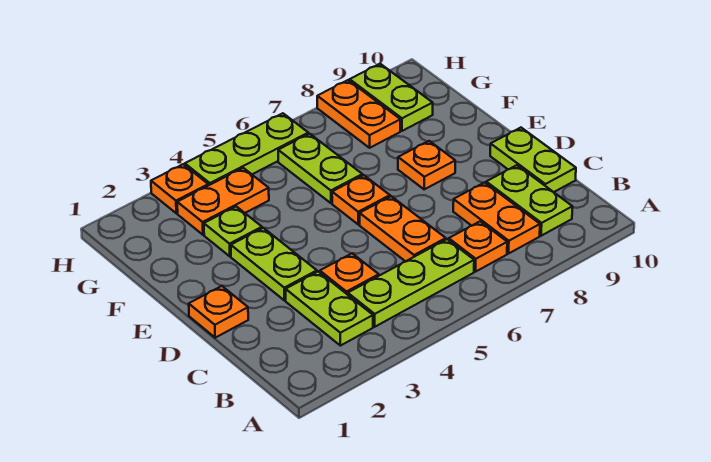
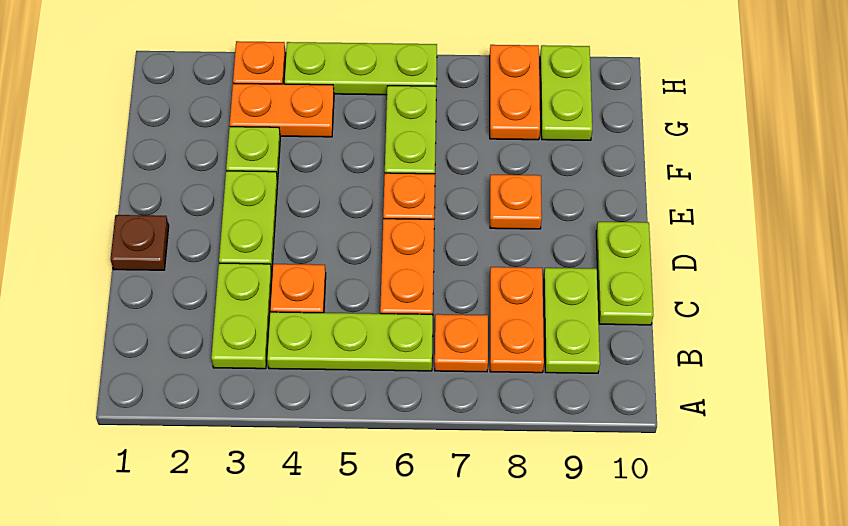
orange 1x1 plate [189,286,248,338] -> brown 1x1 plate [111,215,169,270]

